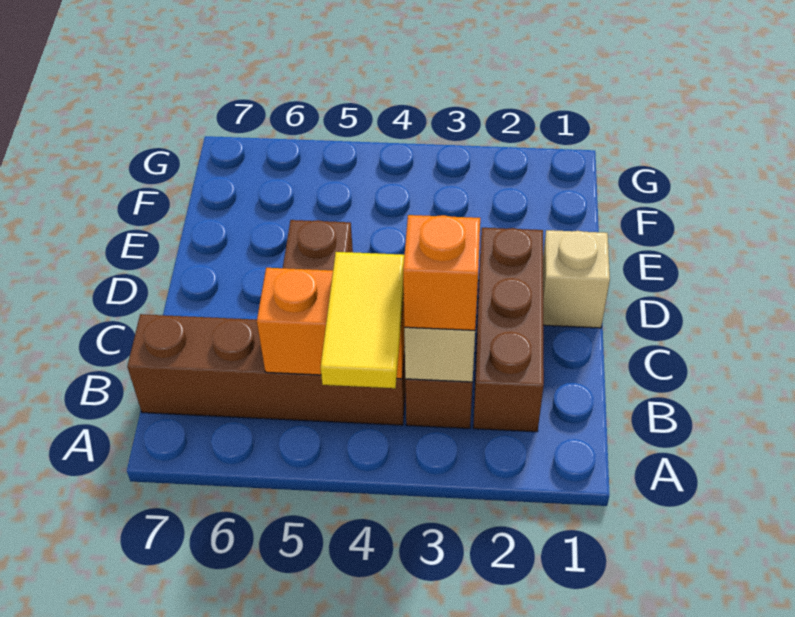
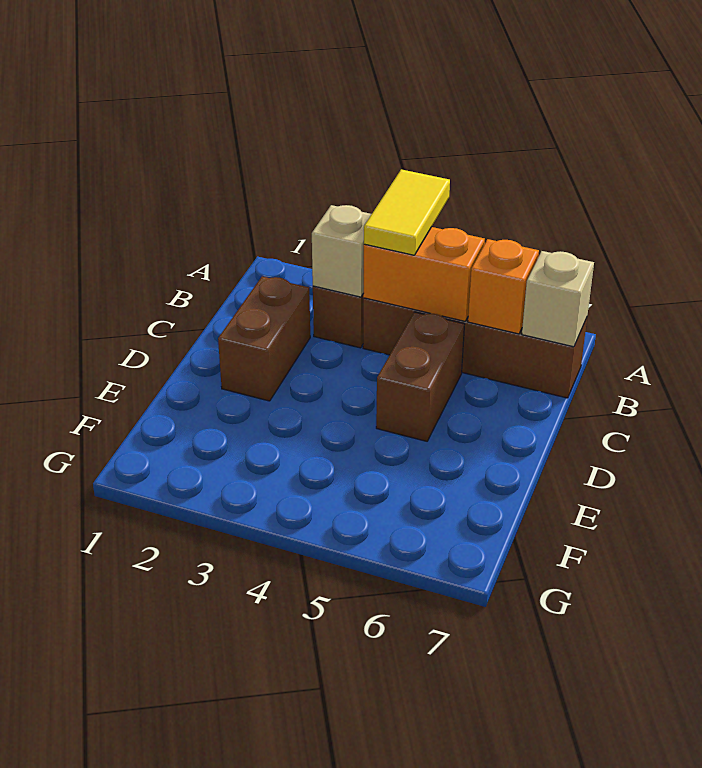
brown 1x3 brick [473,228,544,432] -> brown 1x2 brick [218,276,310,401]
orange 1x1 brick [403,215,480,330] -> orange 1x1 brick moved to [468,239,539,334]
tan 1x1 brick [543,230,610,328] -> tan 1x1 brick moved to [522,251,594,347]

